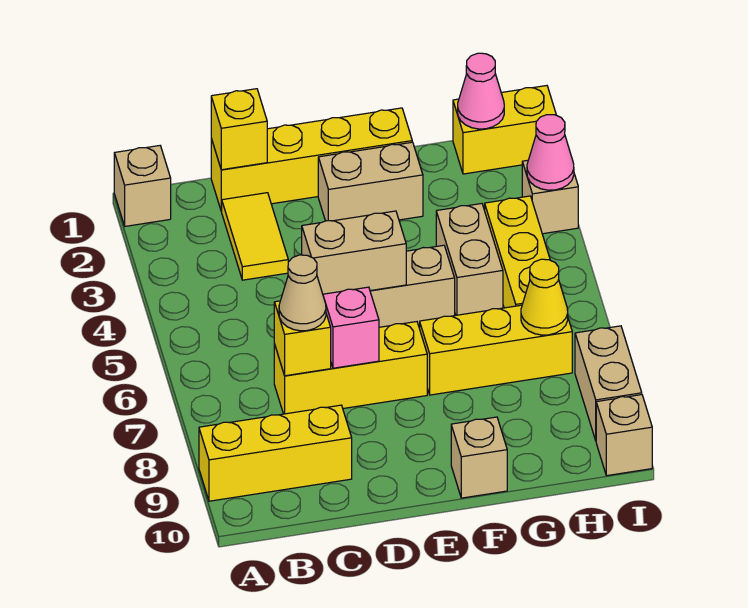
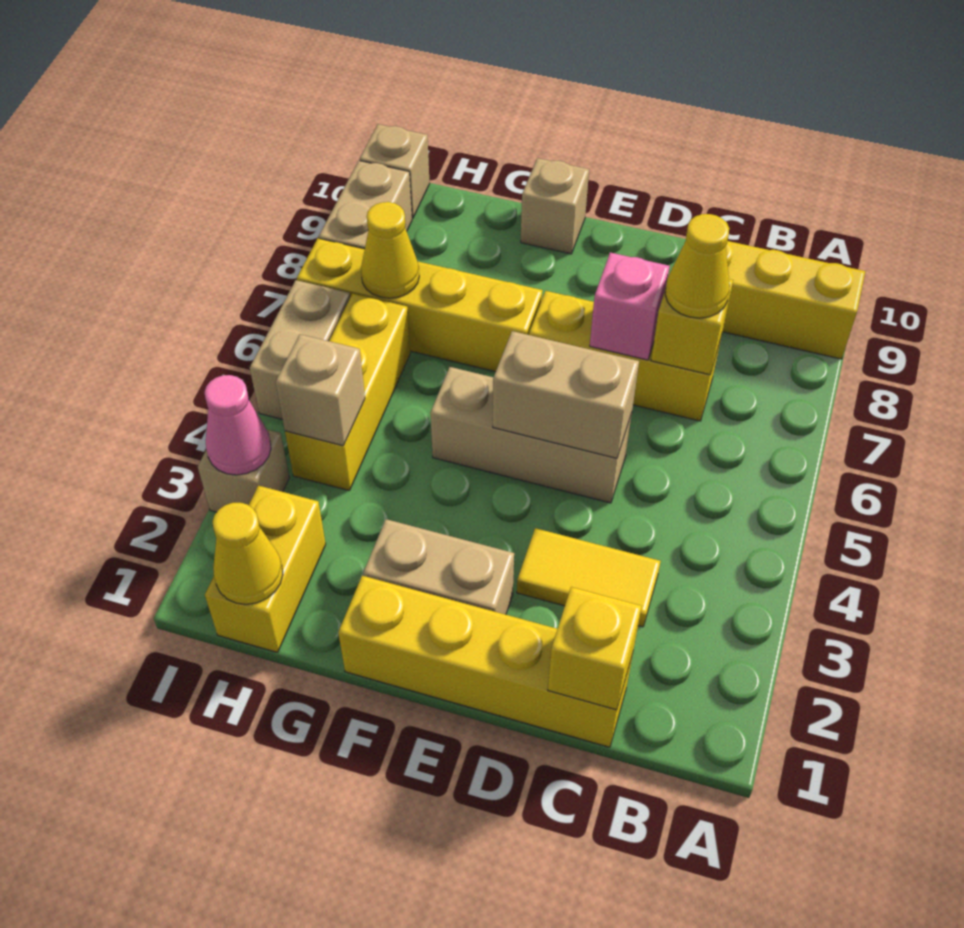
tan 1x1 brick [114,146,171,226] -> tan 1x1 brick moved to [276,334,365,446]
yellow 1x2 tile [221,193,288,280] -> yellow 1x2 tile turned to [517,528,661,627]
tan 1x1 cone [279,255,326,331] -> yellow 1x1 cone [665,214,730,318]
yellow 1x3 brick [420,305,572,395] -> yellow 1x4 brick [297,238,543,372]
tan 1x2 brick [436,204,503,315] -> tan 1x2 brick moved to [250,280,350,419]
yellow 1x2 brick [453,86,556,174] -> yellow 1x2 brick turned to [205,486,326,652]
pink 1x1 cone [458,53,504,129] -> yellow 1x1 cone [213,503,283,604]

